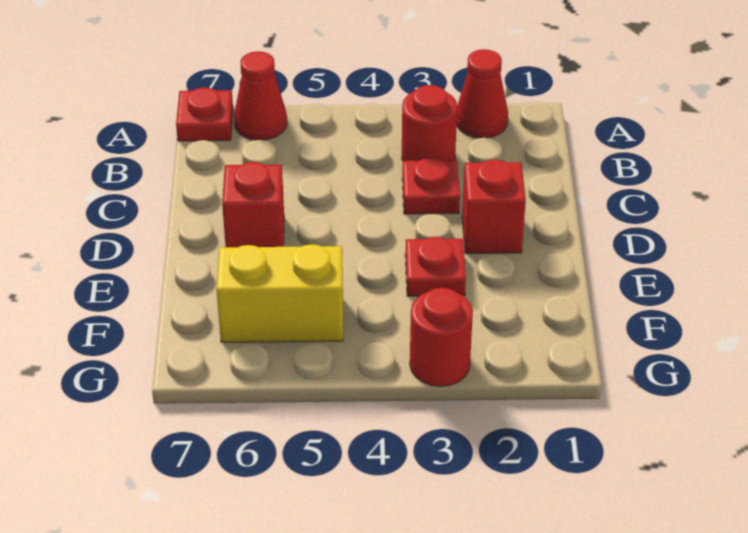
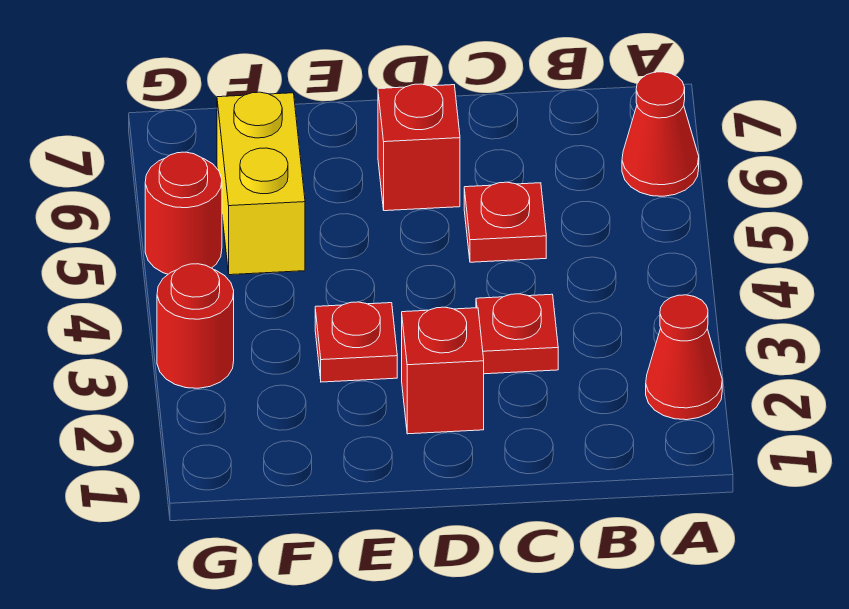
red 1x1 plate [176,88,233,141] -> red 1x1 plate moved to [464,182,546,262]
red 1x1 round brick [402,85,457,161] -> red 1x1 round brick moved to [145,152,222,274]

